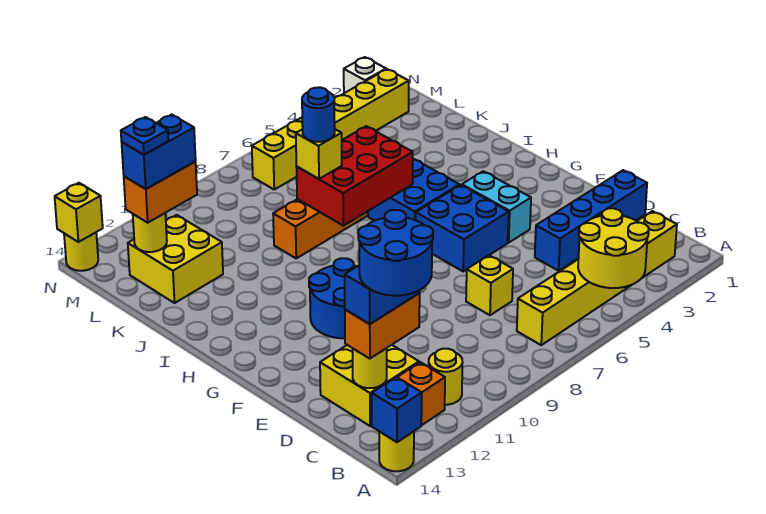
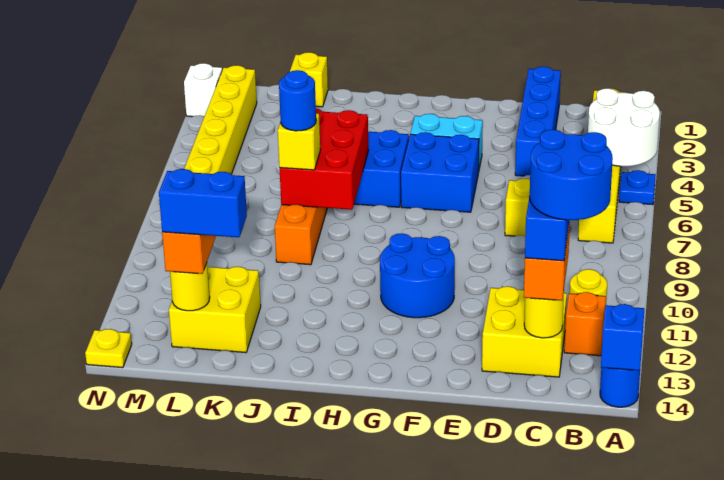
yellow 2x2 round brick [578,208,649,288] -> white 2x2 round brick [588,88,660,166]
yellow 1x1 round brick [379,432,414,471] -> blue 1x1 round brick [600,368,640,407]
blue 1x2 brick [122,115,196,189] -> blue 1x2 brick turned to [159,169,247,237]
blue 1x1 plate [121,117,168,155] -> blue 1x1 plate moved to [619,170,656,205]
yellow 1x1 round brick [64,233,98,271] -> yellow 1x1 plate [85,329,132,368]
yellow 1x1 brick [55,183,103,242] -> yellow 1x1 brick moved to [290,52,328,107]

